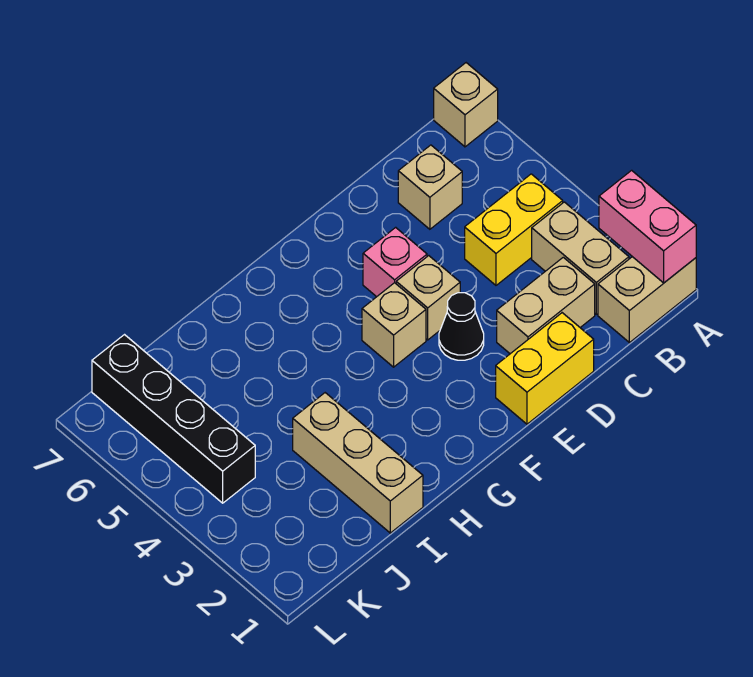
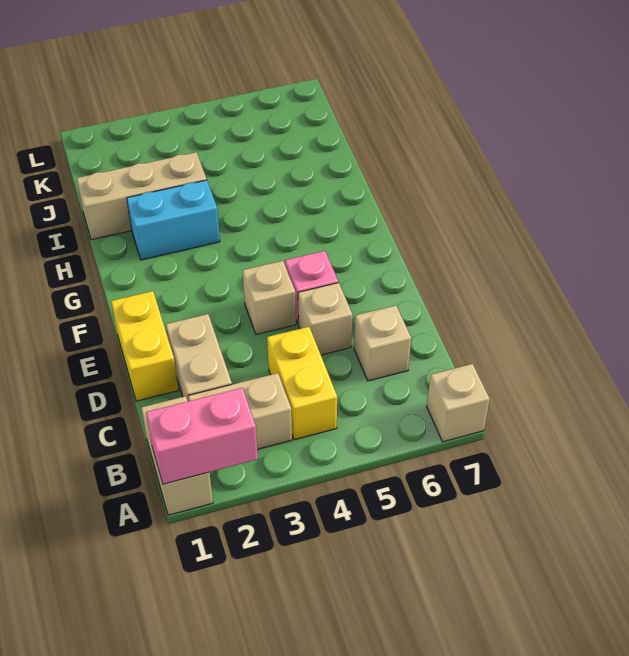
black 1x1 cone [439,293,484,360] -> none
tan 1x1 brick [362,283,426,367] -> tan 1x1 brick moved to [298,283,352,355]
none -> cyan 1x2 brick [127,180,220,260]
black 1x4 brick [92,335,255,503] -> none

